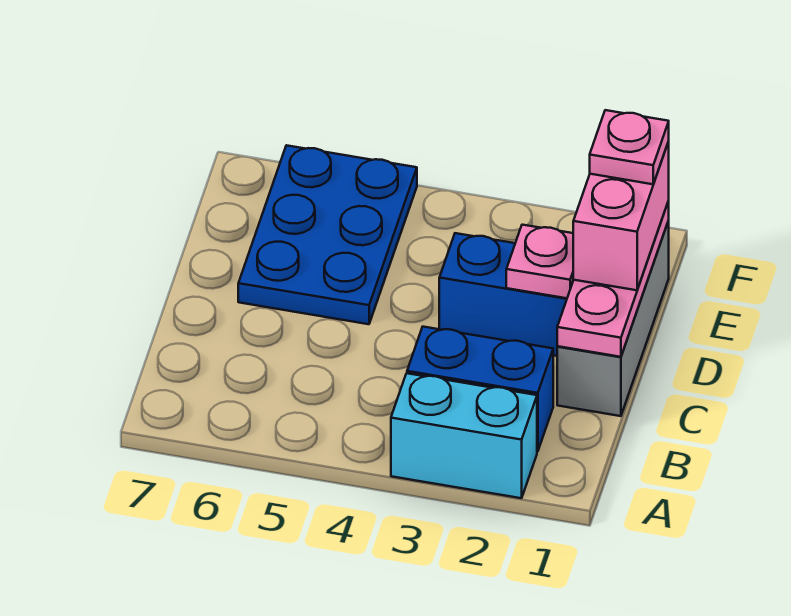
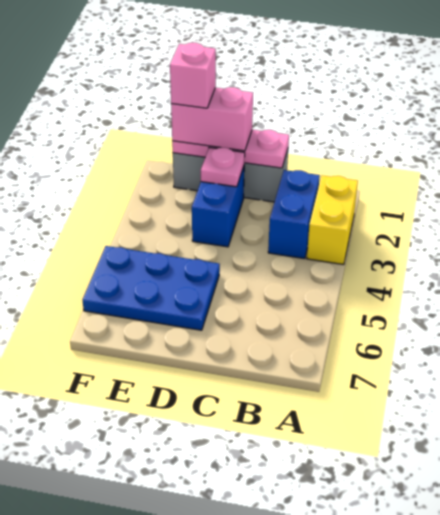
cyan 1x2 brick [391,373,537,498] -> yellow 1x2 brick [307,175,358,265]
pink 1x1 plate [590,110,669,184] -> pink 1x1 brick [170,43,216,108]

